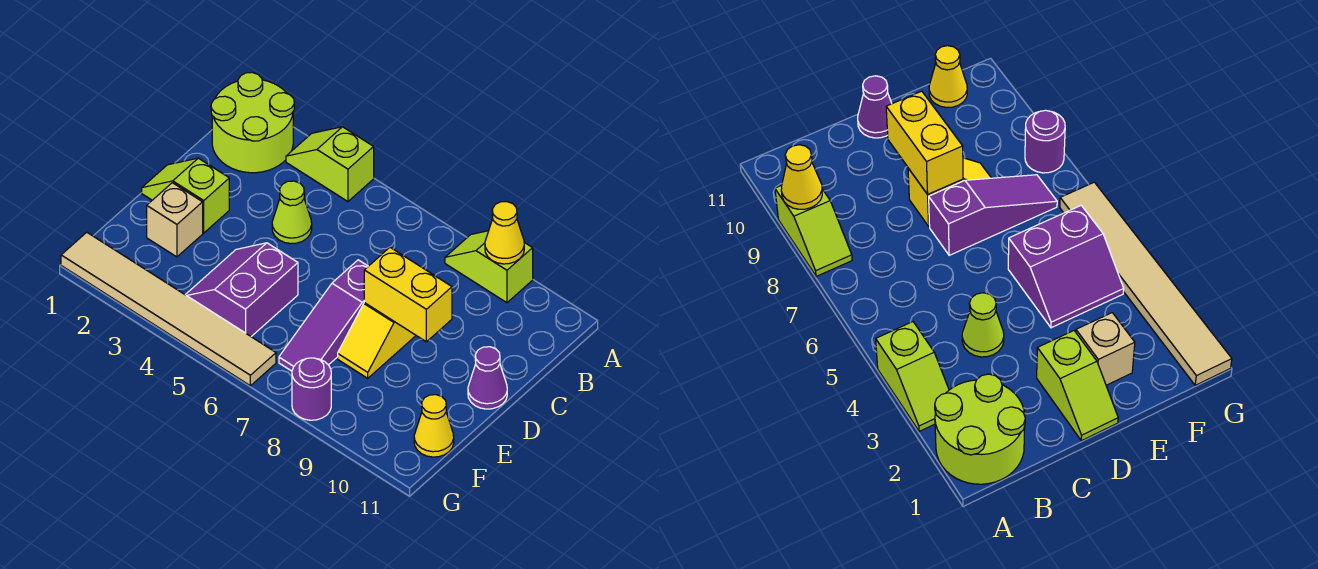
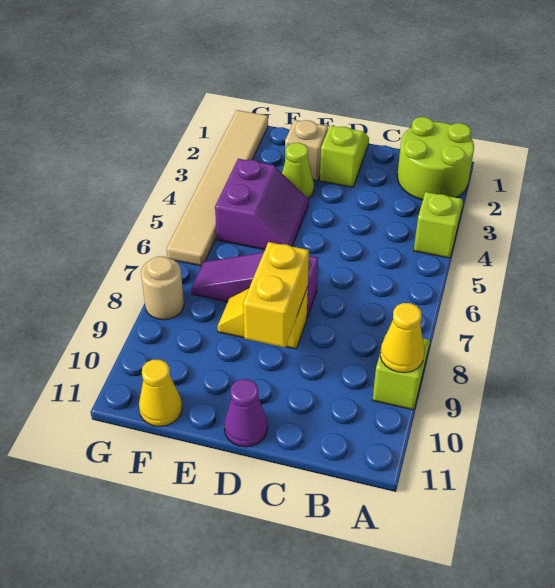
lime 1x1 cone [272,181,312,244] -> lime 1x1 cone moved to [282,143,314,198]
purple 2x2 slope [185,243,298,336] -> purple 2x2 slope turned to [215,159,309,250]
purple 1x1 round brick [292,358,331,420] -> tan 1x1 round brick [141,256,184,320]

